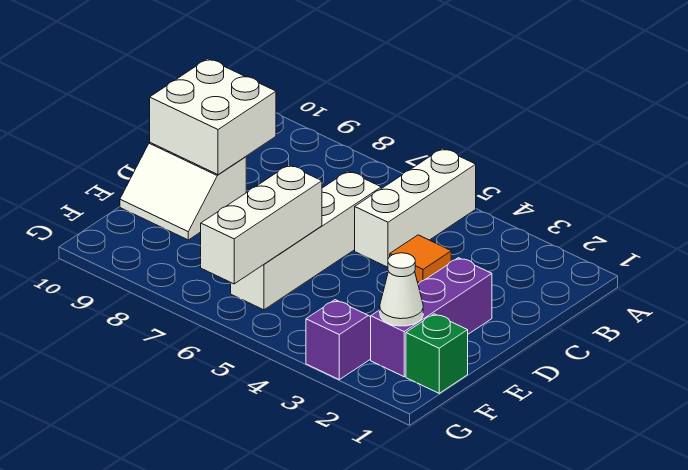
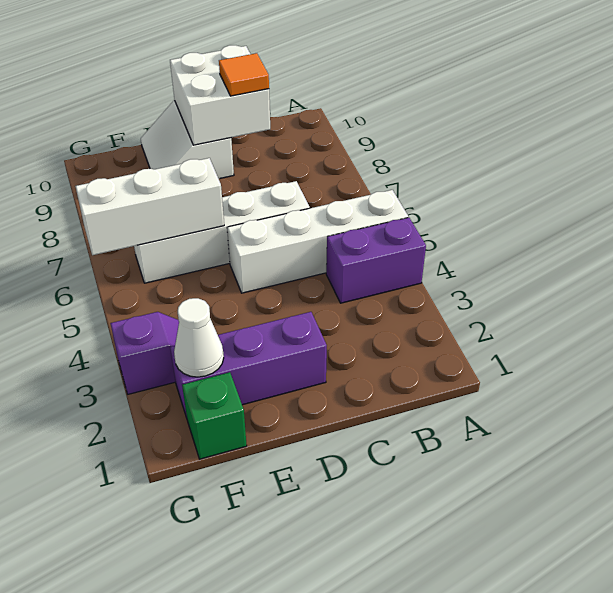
none -> purple 1x2 brick [326,218,426,303]
white 1x3 brick [355,148,476,267] -> white 1x4 brick [227,190,408,293]
orange 1x1 tile [390,235,451,283] -> orange 1x1 tile moved to [219,53,269,96]

